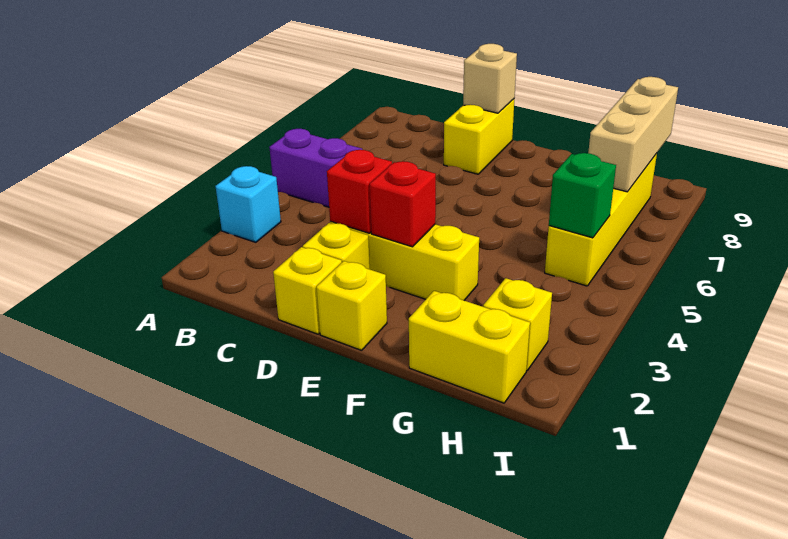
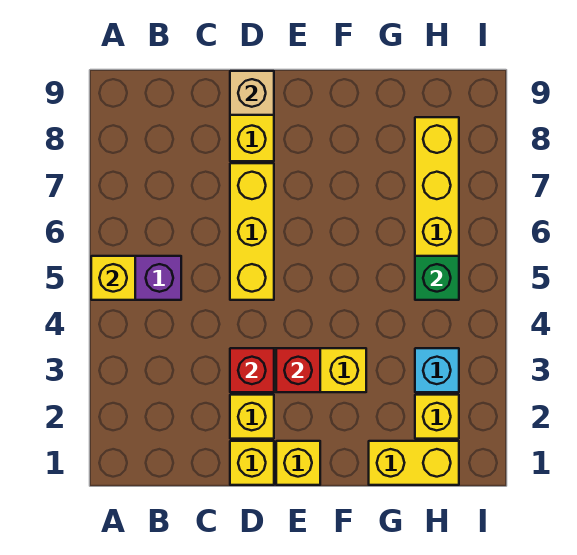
cyan 1x1 brick [215,166,281,242] -> cyan 1x1 brick moved to [415,348,459,392]
none -> yellow 1x1 brick [91,256,135,300]
none -> yellow 1x3 brick [230,163,274,300]
tan 1x3 brick [588,77,678,192] -> none

